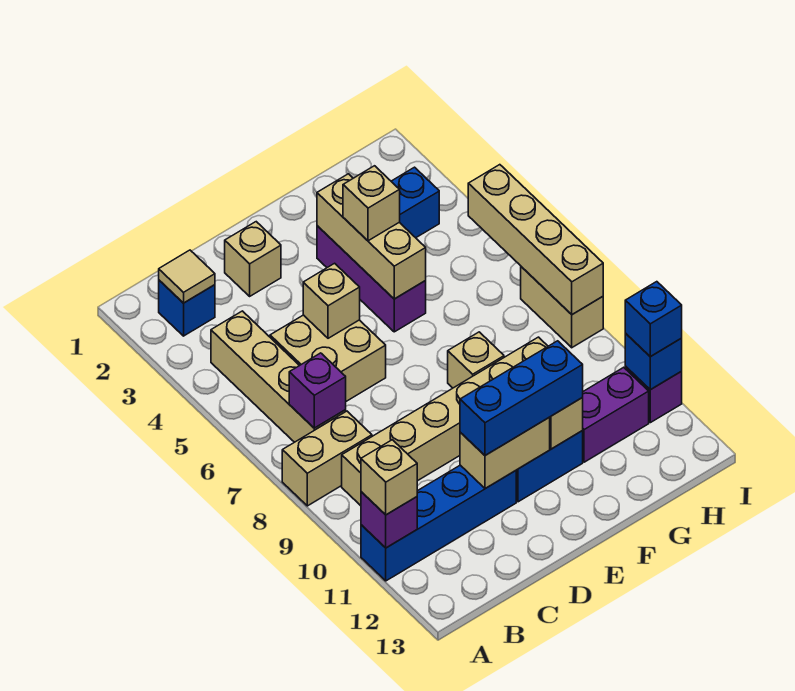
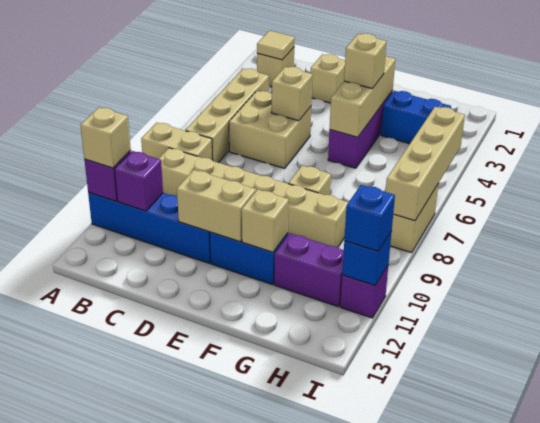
blue 1x1 brick [159,280,215,336] -> tan 1x1 brick [257,48,294,87]
purple 1x1 brick [289,353,346,428] -> purple 1x1 brick moved to [115,151,163,211]
blue 1x3 brick [460,341,583,455] -> none

